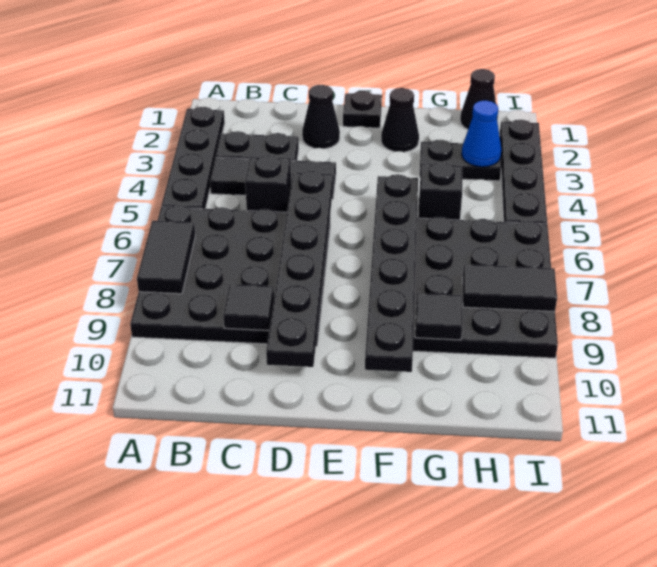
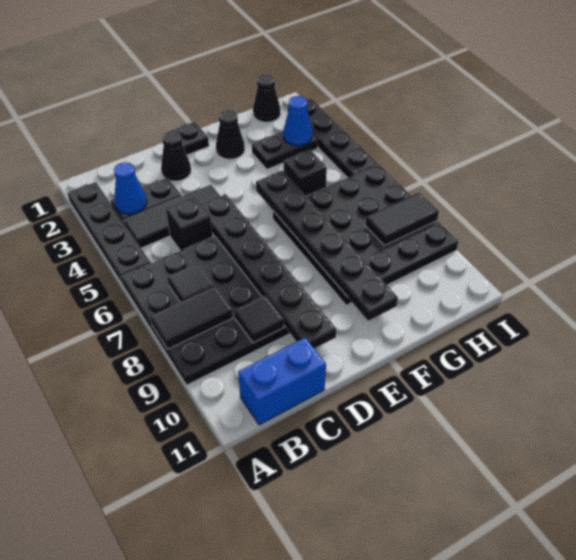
black 1x2 tile [137,221,195,294] -> black 1x2 tile turned to [150,286,233,349]
none -> blue 1x1 cone [114,162,147,215]
none -> blue 1x2 brick [238,338,326,425]
black 1x1 tile [415,293,462,340] -> black 1x1 tile moved to [167,263,214,302]

